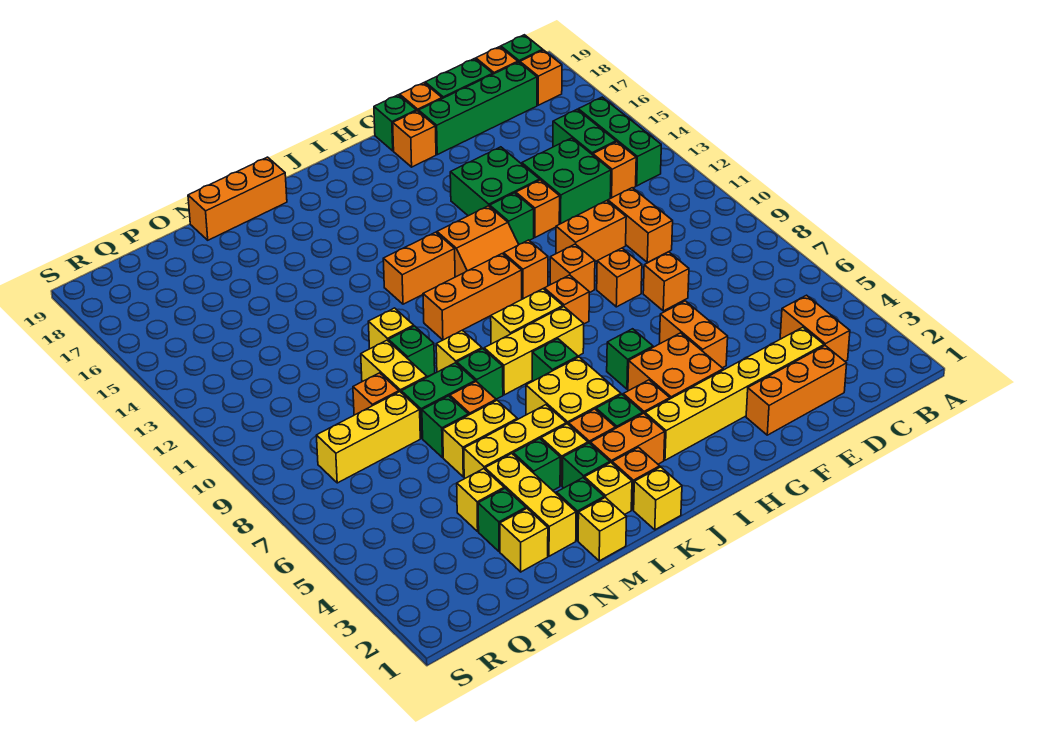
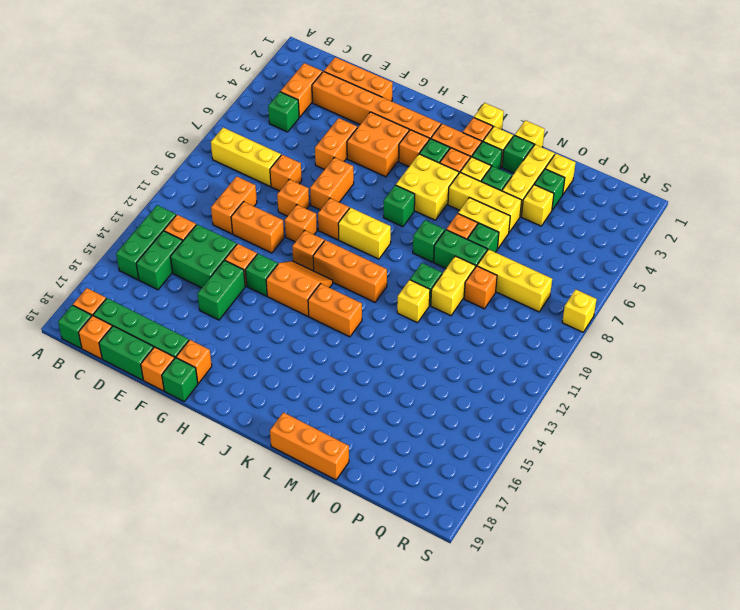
yellow 1x6 brick [645,327,824,460] -> orange 1x6 brick [312,71,441,140]
green 2x2 brick [450,147,540,216] -> green 1x2 brick [198,260,245,320]
none -> orange 1x2 brick [310,157,354,210]
green 1x1 brick [607,329,653,389] -> green 1x1 brick moved to [268,92,299,132]
yellow 1x3 brick [484,307,584,395] -> yellow 1x3 brick moved to [211,128,281,186]
yellow 1x1 brick [436,330,482,372] -> yellow 1x1 brick moved to [562,289,597,332]

